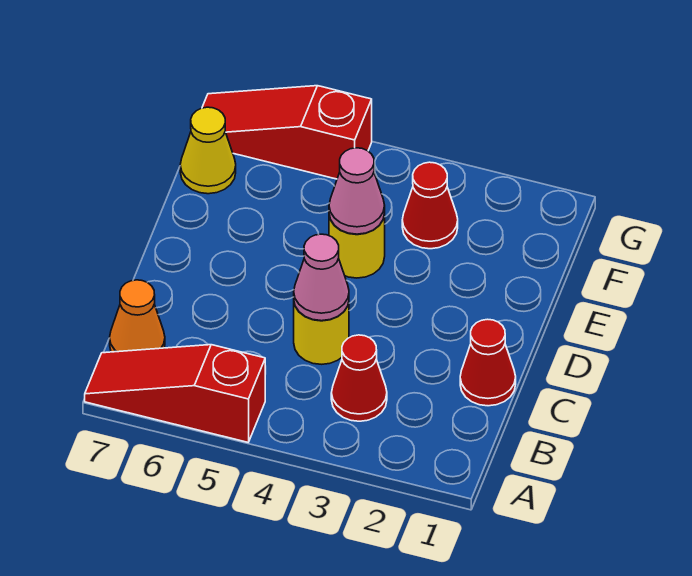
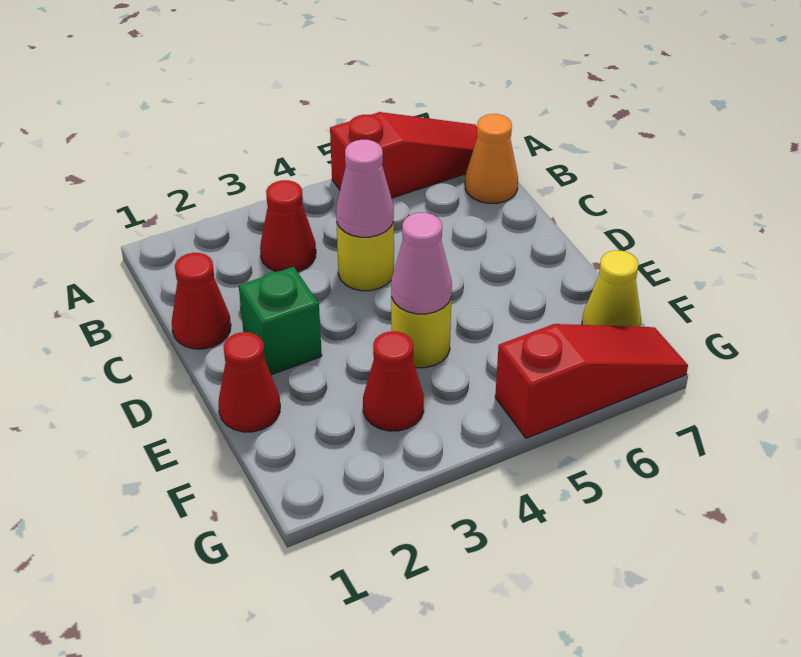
none -> green 1x1 brick [239,267,322,375]
none -> red 1x1 cone [218,332,280,432]

